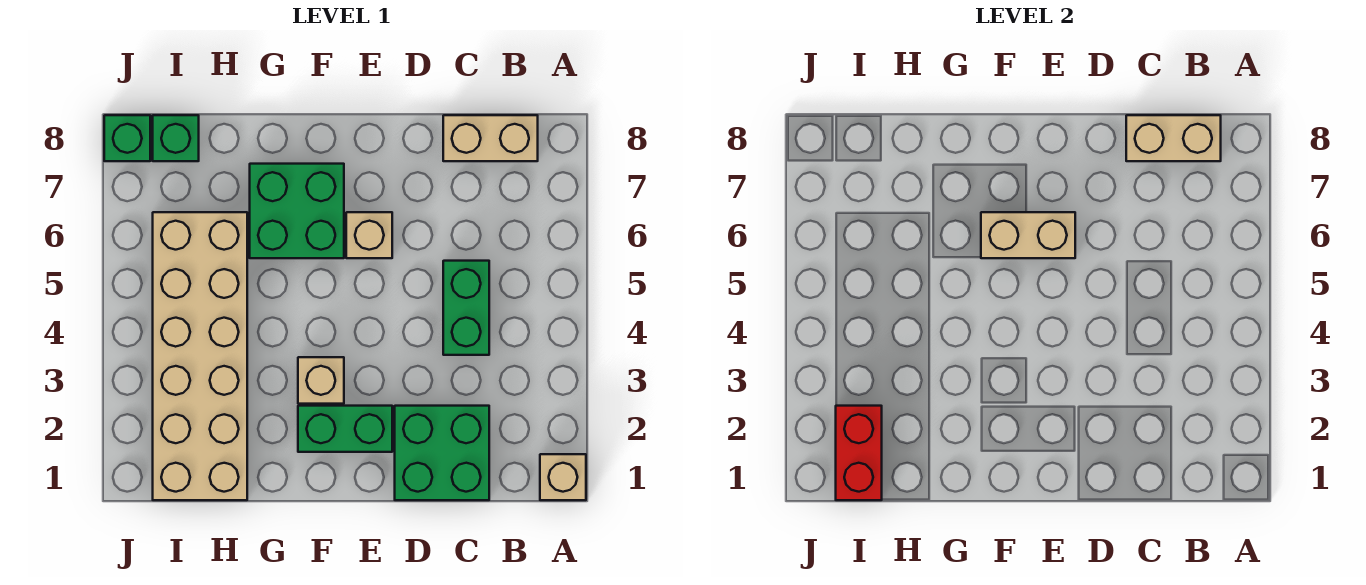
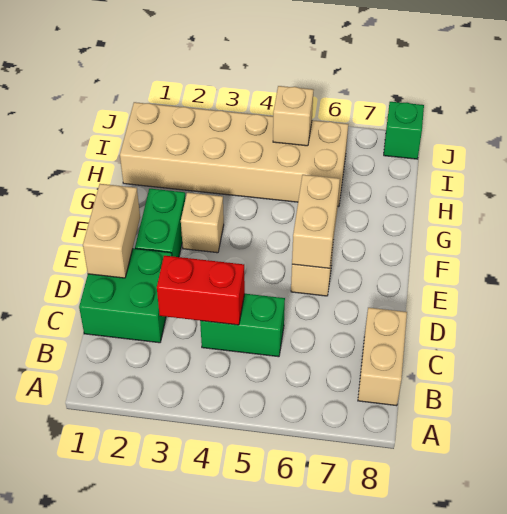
tan 1x1 brick [540,454,586,500] -> tan 1x1 brick moved to [273,86,313,146]
tan 1x2 brick [1126,115,1221,161] -> tan 1x2 brick moved to [83,184,140,278]
green 2x2 brick [250,164,344,258] -> none
red 1x2 brick [836,406,882,500] -> red 1x2 brick moved to [157,256,245,325]
green 1x1 brick [153,115,199,161] -> none

